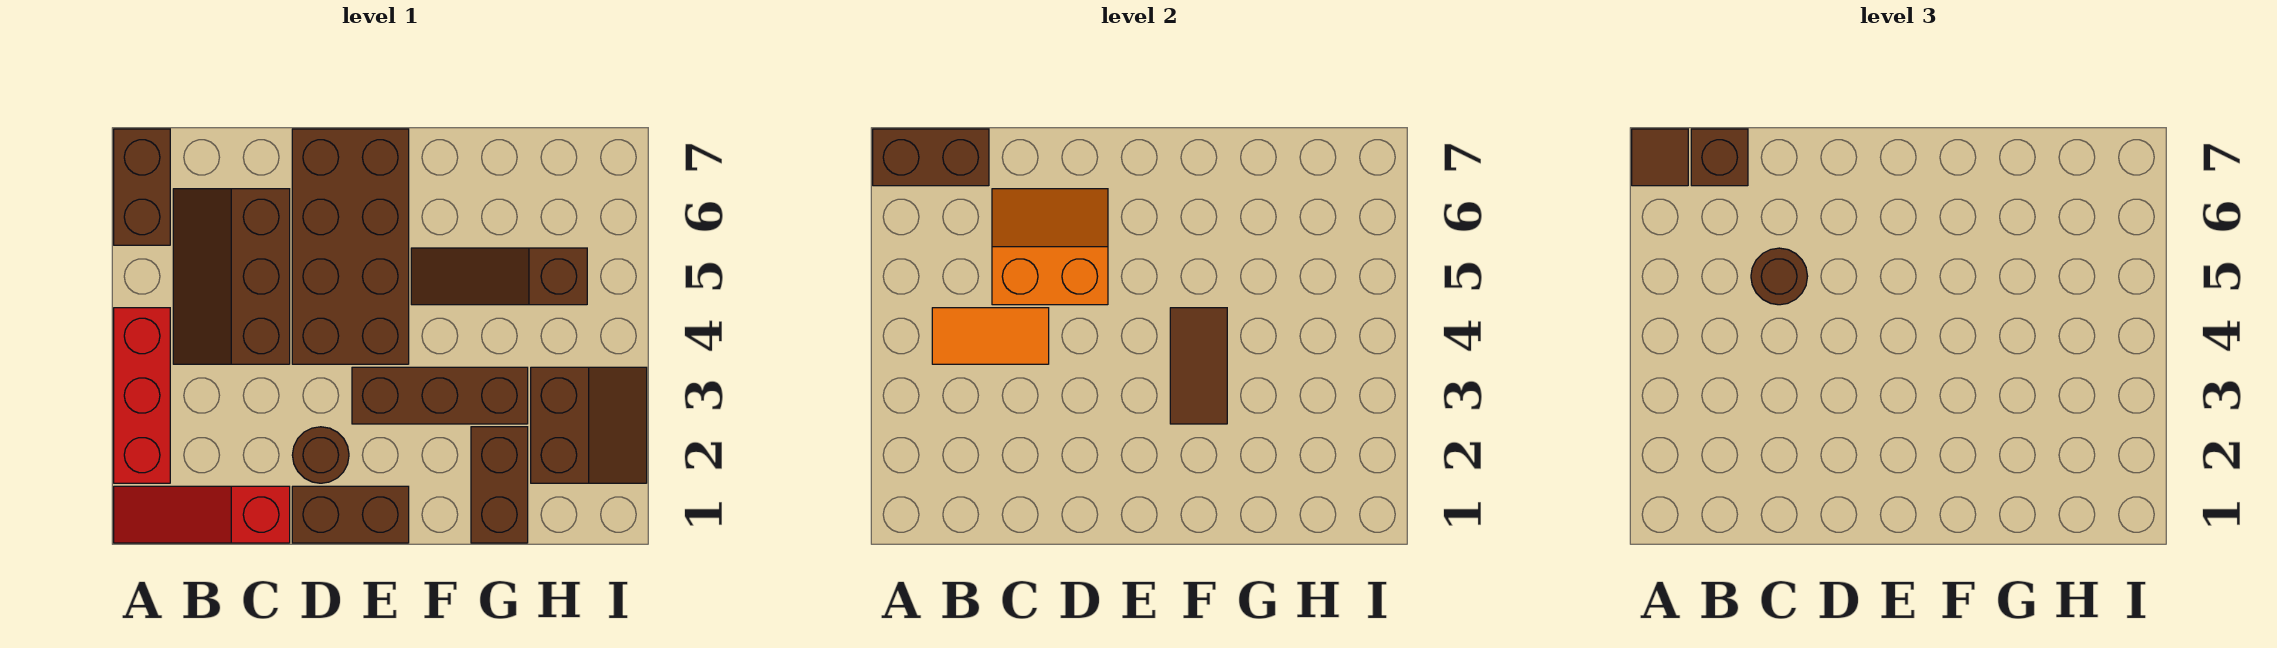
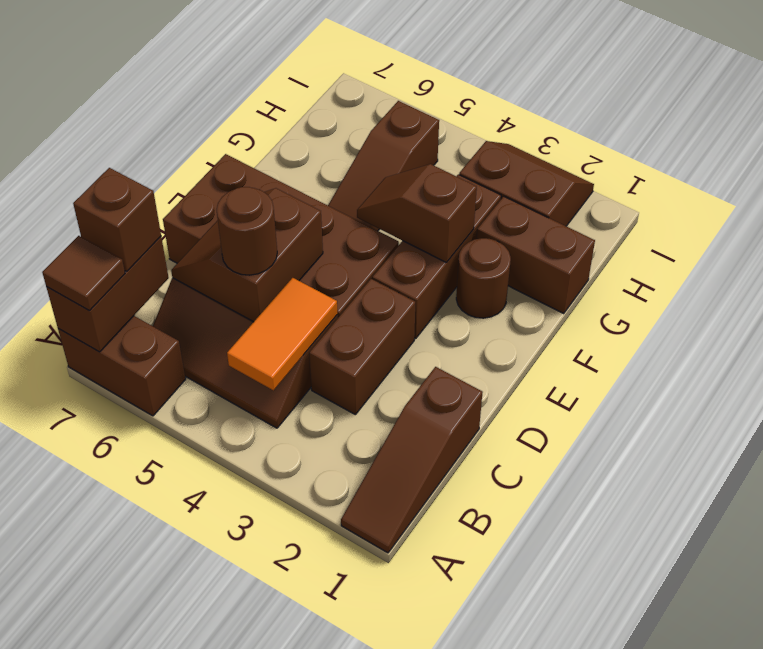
red 1x3 slope [114,486,290,543] -> brown 1x3 slope [341,367,483,553]
red 1x3 brick [114,308,170,483] -> none
orange 2x2 slope [992,189,1108,305] -> brown 2x2 slope [171,188,323,322]
brown 1x2 brick [292,486,409,543] -> brown 1x2 brick moved to [309,279,415,414]
brown 1x1 round brick [292,427,349,483] -> brown 1x1 round brick moved to [456,238,511,318]
brown 1x2 tile [1170,308,1227,424] -> brown 1x2 slope [357,164,477,263]

